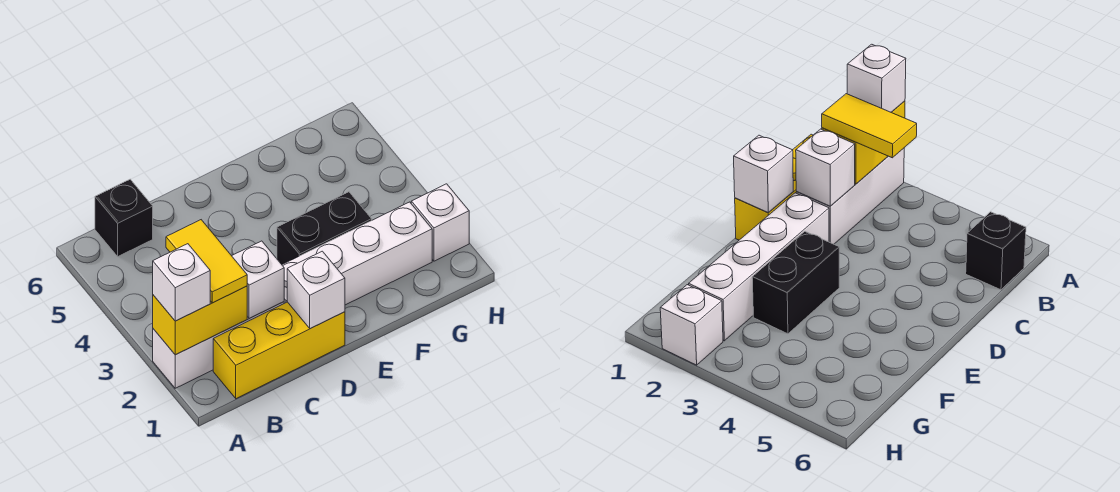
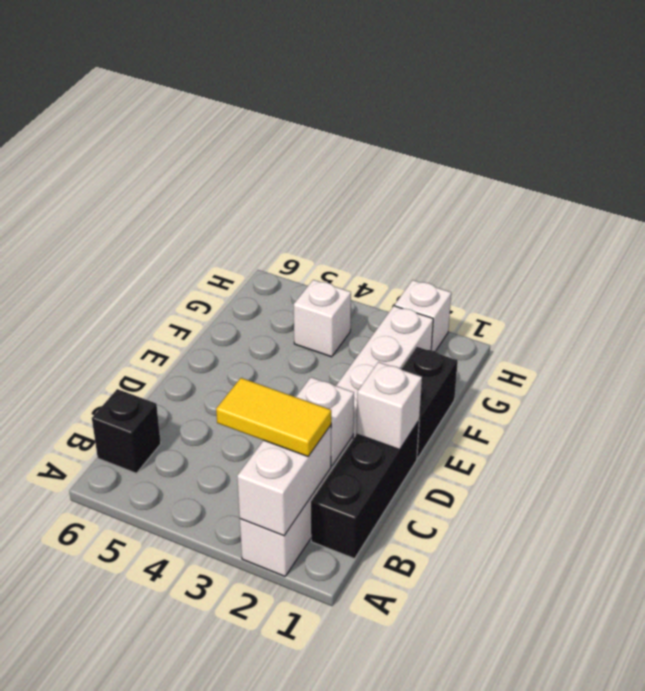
yellow 1x2 brick [153,286,247,355] -> white 1x2 brick [237,425,331,536]
white 1x1 brick [153,244,210,321] -> white 1x1 brick moved to [294,280,351,357]
yellow 1x3 brick [213,302,345,399] -> black 1x3 brick [311,421,419,559]
black 1x2 brick [277,192,372,264] -> black 1x2 brick moved to [402,347,458,459]

